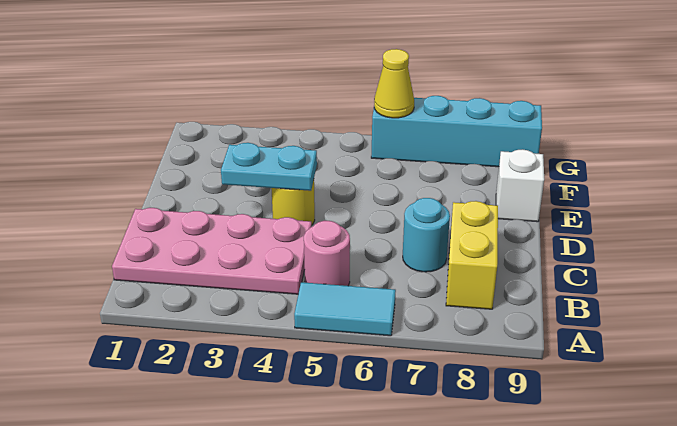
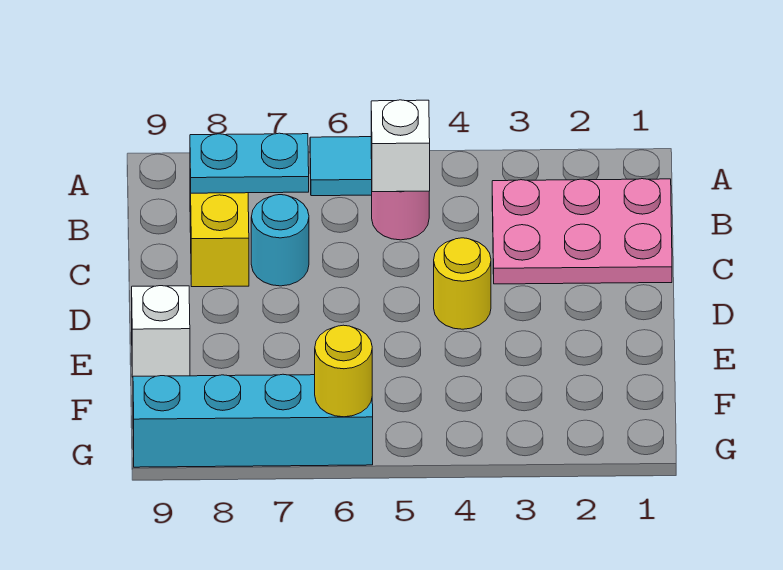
pink 2x4 plate [112,208,312,294] -> pink 2x3 plate [492,179,672,284]
none -> white 1x1 brick [371,100,430,192]
cyan 1x2 plate [221,143,317,191] -> cyan 1x2 plate moved to [190,133,309,193]
yellow 1x1 cone [374,49,414,118] -> yellow 1x1 round brick [315,325,372,417]

